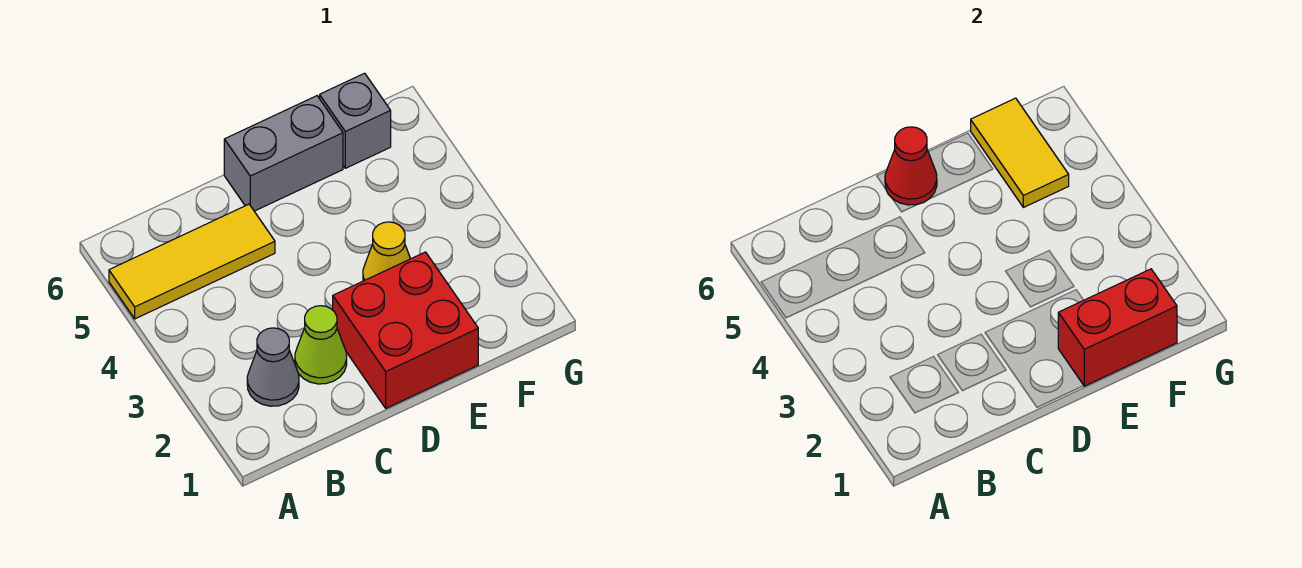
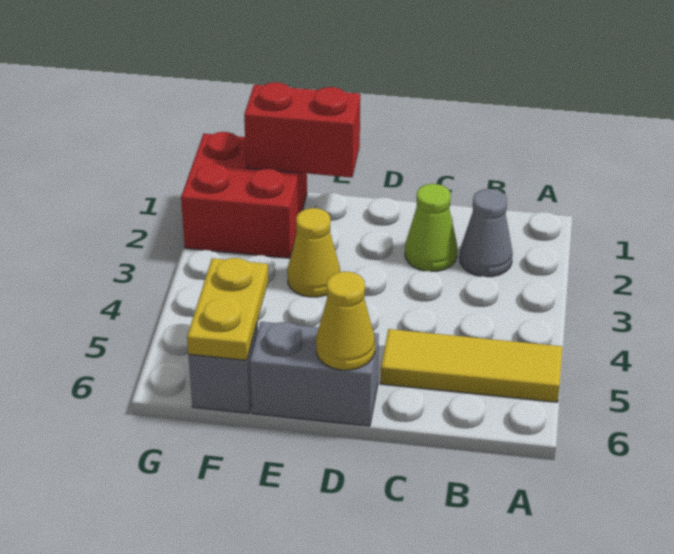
red 2x2 brick [333,252,478,408] -> red 2x2 brick moved to [181,132,307,258]
red 1x1 cone [885,127,937,205] -> yellow 1x1 cone [316,272,375,370]
yellow 1x2 tile [971,98,1069,207] -> yellow 1x2 plate [187,258,268,360]

